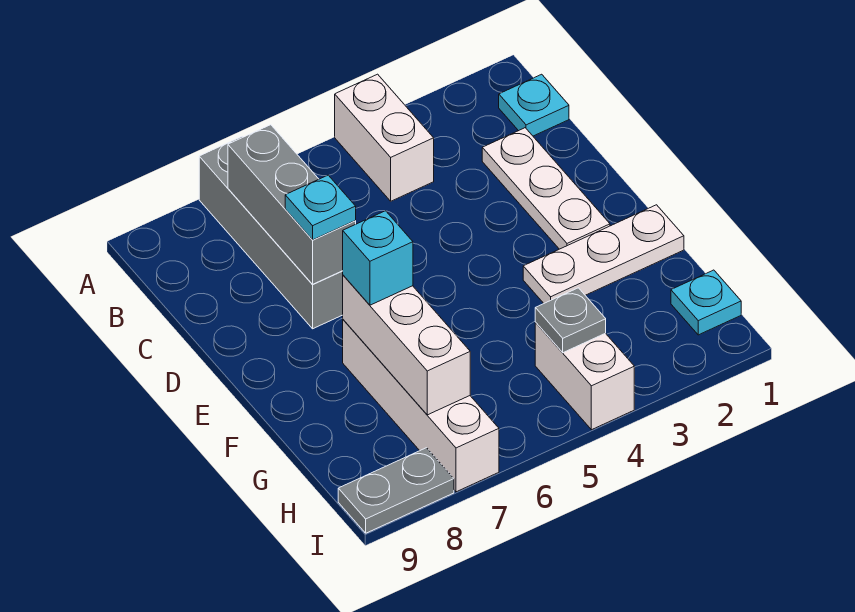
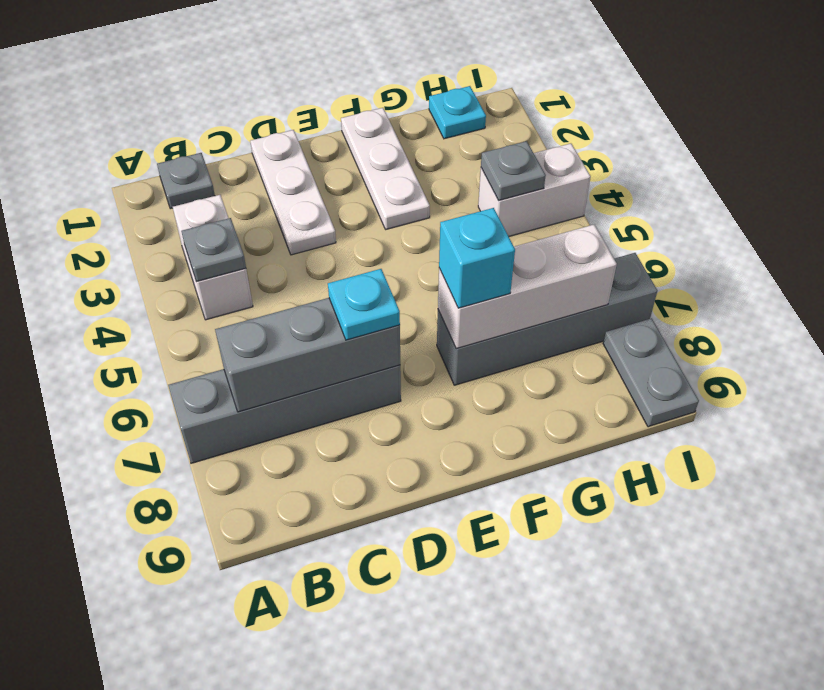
white 1x2 brick [335,74,434,201] -> white 1x2 brick turned to [173,195,253,320]
cyan 1x1 plate [499,74,569,136] -> grey 1x1 plate [157,153,215,209]
none -> grey 1x1 plate [181,218,246,282]
white 1x3 plate [482,128,610,249] -> white 1x3 plate turned to [250,130,336,255]
white 1x4 brick [343,320,499,492] -> grey 1x4 brick [437,253,657,385]

